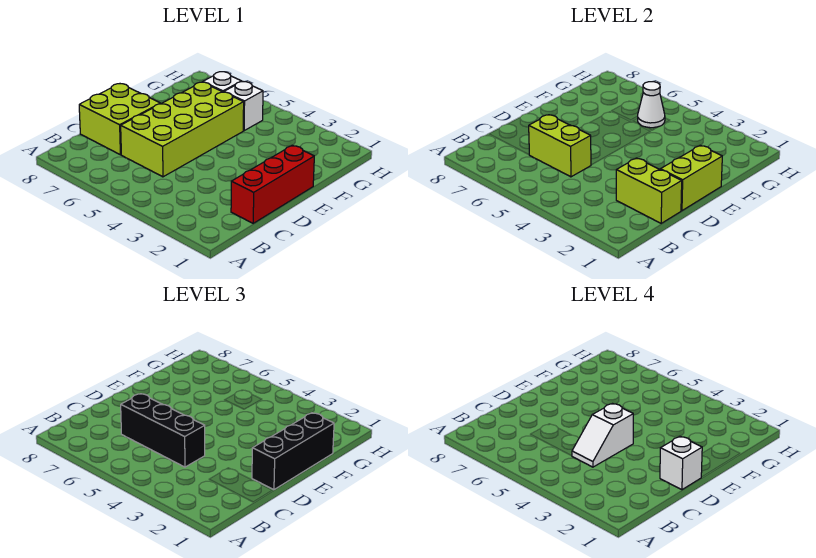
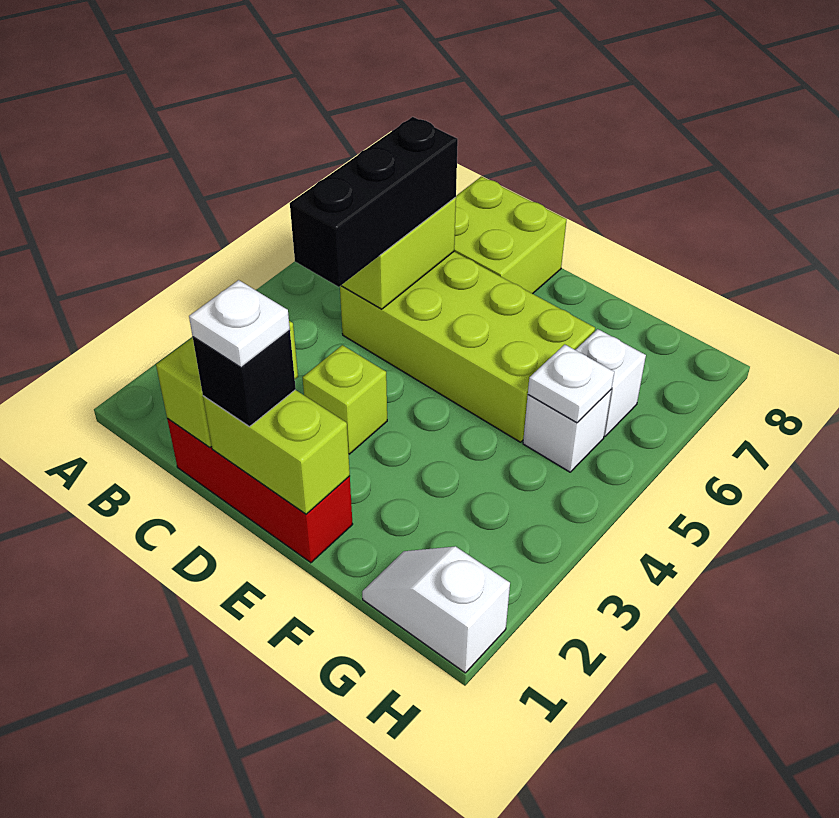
white 1x2 slope [572,404,633,467] -> white 1x2 slope moved to [362,547,510,673]
black 1x3 brick [252,413,334,490] -> black 1x1 brick [193,331,296,427]
white 1x1 brick [660,436,702,490] -> white 1x1 plate [189,280,290,368]
none -> lime 1x1 brick [302,345,387,454]
white 1x1 cone [638,82,665,128] -> white 1x1 plate [528,345,614,423]

